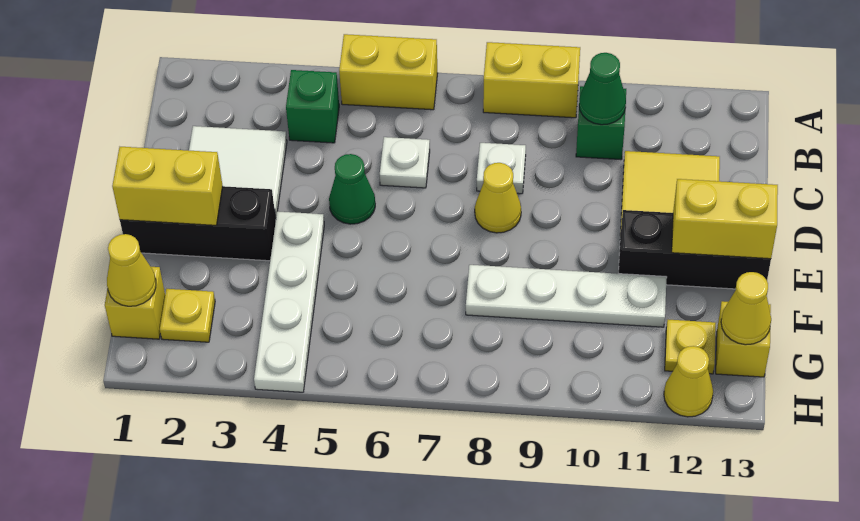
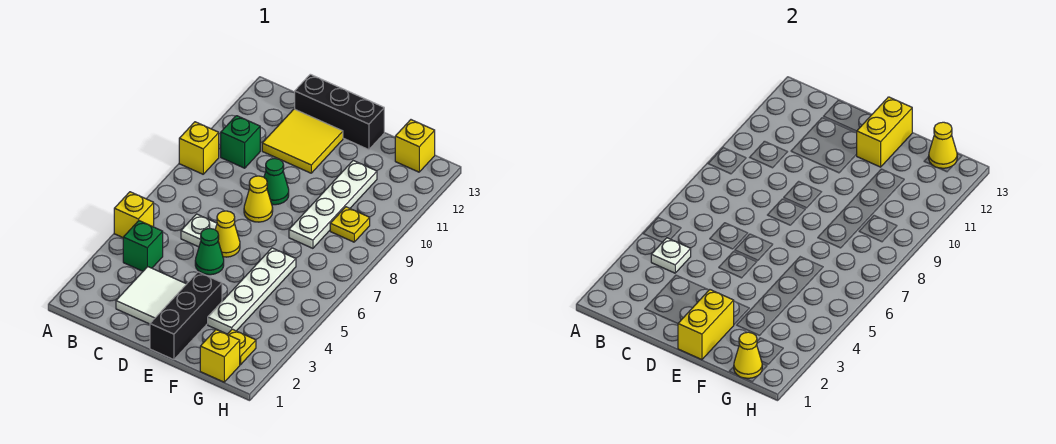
yellow 1x2 brick [339,34,438,110] -> yellow 1x1 brick [114,192,154,237]
yellow 1x2 brick [483,42,580,118] -> yellow 1x1 brick [179,122,219,174]
green 1x1 cone [579,53,626,125] -> green 1x1 cone moved to [264,159,289,205]
white 1x1 plate [477,143,526,194] -> white 1x1 plate moved to [651,238,691,273]
white 1x4 plate [254,211,324,392] -> white 1x4 plate turned to [208,248,296,334]
black 1x3 brick [619,210,771,289] -> black 1x3 brick turned to [295,74,384,150]
yellow 1x1 plate [665,320,716,374] -> yellow 1x1 plate moved to [330,207,370,242]
yellow 1x1 cone [664,346,713,417] -> yellow 1x1 cone moved to [215,211,240,257]

